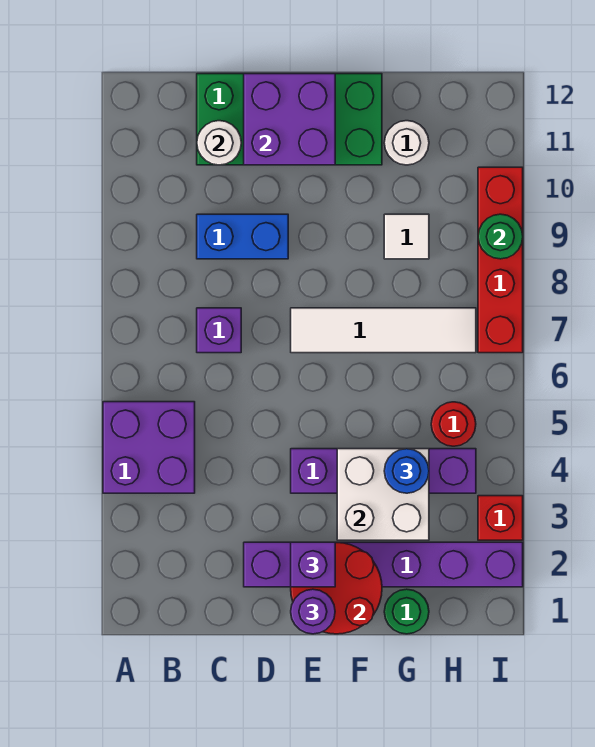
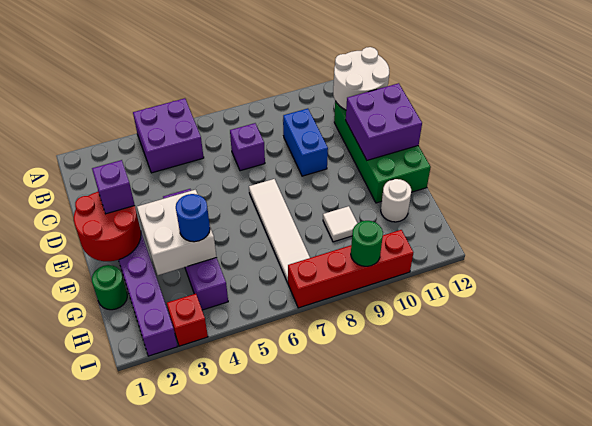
white 1x1 round brick [197,121,241,165] -> white 2x2 round brick [333,47,389,110]
purple 1x1 round brick [291,589,335,634] -> none
red 1x1 round brick [431,402,476,446] -> none

